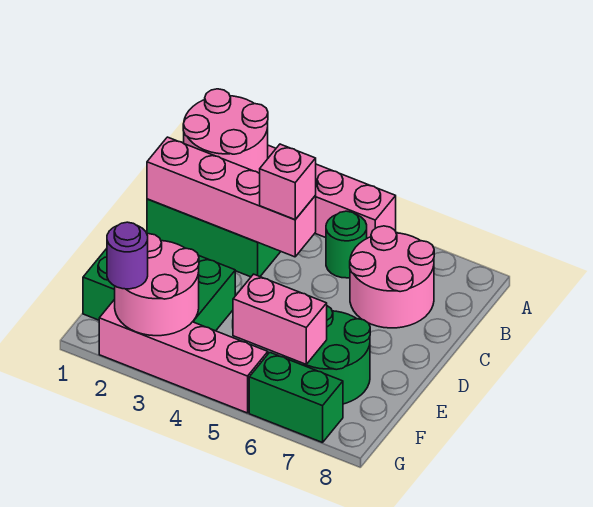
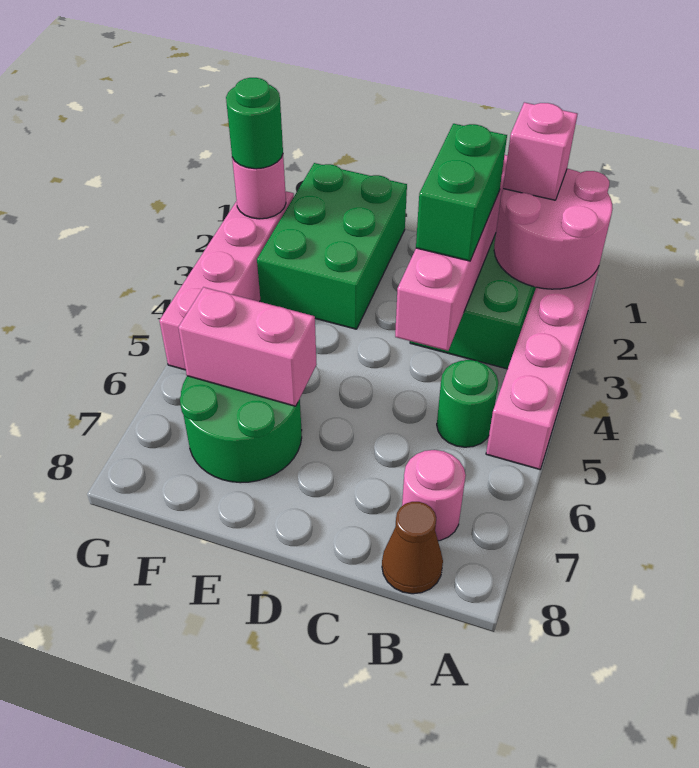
pink 2x2 round brick [350,226,434,328] -> pink 1x1 round brick [402,450,466,541]
none -> brown 1x1 cone [382,502,443,594]
pink 1x1 brick [259,144,316,219] -> pink 1x1 brick moved to [503,102,577,200]
pink 2x2 round brick [115,234,199,336] -> pink 1x1 round brick [232,155,286,219]
pink 1x2 brick [233,274,327,364] -> pink 1x2 brick turned to [178,287,317,406]
purple 1x1 round brick [107,222,148,289] -> green 1x1 round brick [226,78,283,169]
green 1x2 brick [249,352,343,443] -> green 1x2 brick moved to [416,124,507,261]

